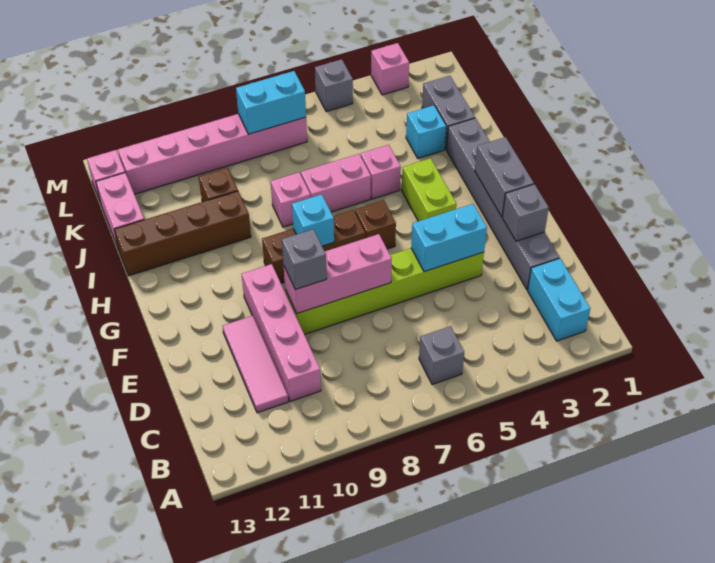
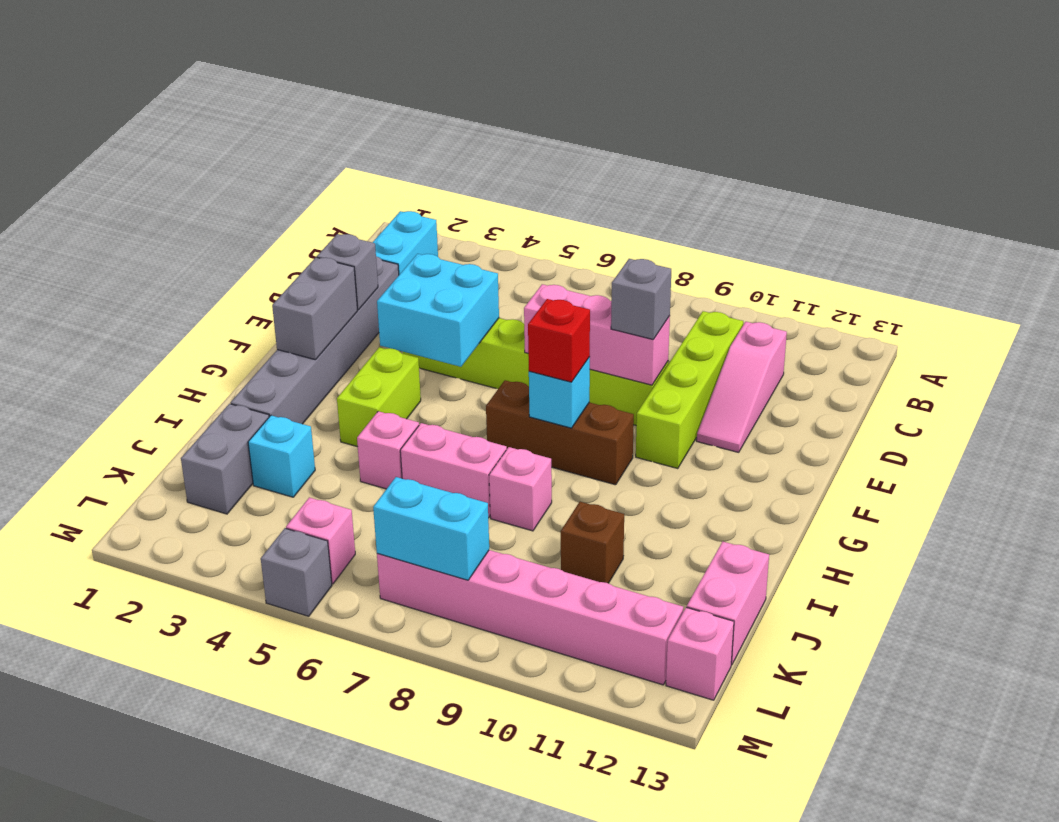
grey 1x1 brick [419,326,464,385] -> none
pink 1x4 brick [242,264,321,401] -> lime 1x4 brick [636,311,743,468]
pink 1x3 tile [223,316,288,413] -> pink 1x3 slope [697,322,787,452]
cyan 1x2 brick [411,204,487,272] -> cyan 2x2 brick [377,254,499,367]
brown 1x1 brick [355,200,396,249] -> none
none -> red 1x1 brick [528,299,590,382]
brown 1x4 brick [114,191,251,276] -> none
pink 1x1 brick [371,43,409,95] -> pink 1x1 brick moved to [286,497,355,584]

